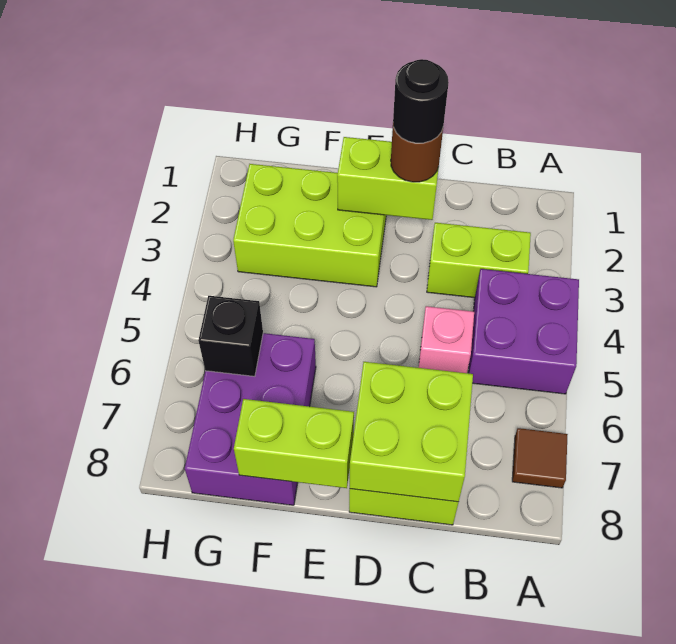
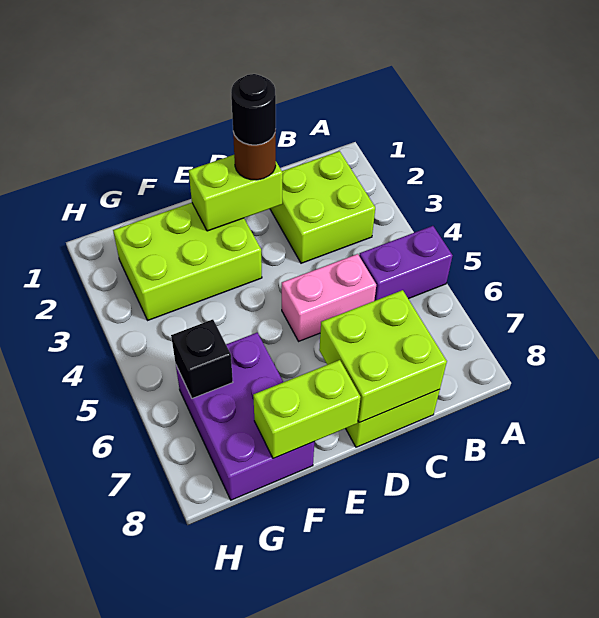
purple 2x2 brick [468,269,579,394] -> purple 1x2 brick [359,226,453,301]
brown 1x1 tile [512,428,568,488] -> none
lime 1x2 brick [427,223,531,298] -> lime 2x2 brick [270,151,375,263]
pink 1x1 brick [419,306,474,373] -> pink 1x2 brick [282,254,376,341]

